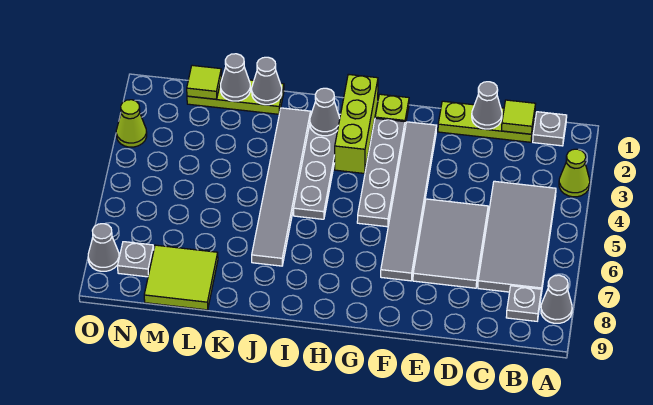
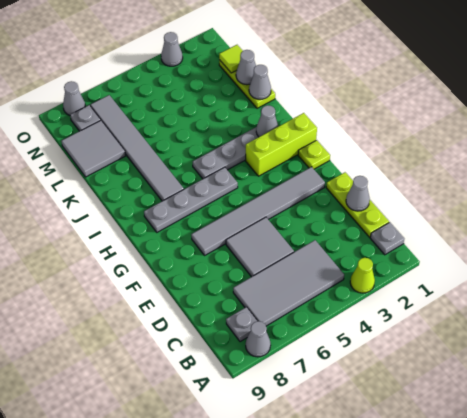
lime 1x1 tile [502,100,535,134] -> none
grey 2x3 tile [413,199,488,288] -> grey 2x2 tile [226,217,294,277]
grey 1x4 plate [357,118,405,227] -> grey 1x4 plate moved to [144,167,238,232]
grey 1x6 tile [252,108,311,266] -> grey 1x6 tile turned to [90,95,184,201]
lime 2x2 tile [144,245,218,310] -> grey 2x2 tile [61,120,126,177]
lime 1x1 cone [116,100,147,147] -> grey 1x1 cone [161,32,183,66]

